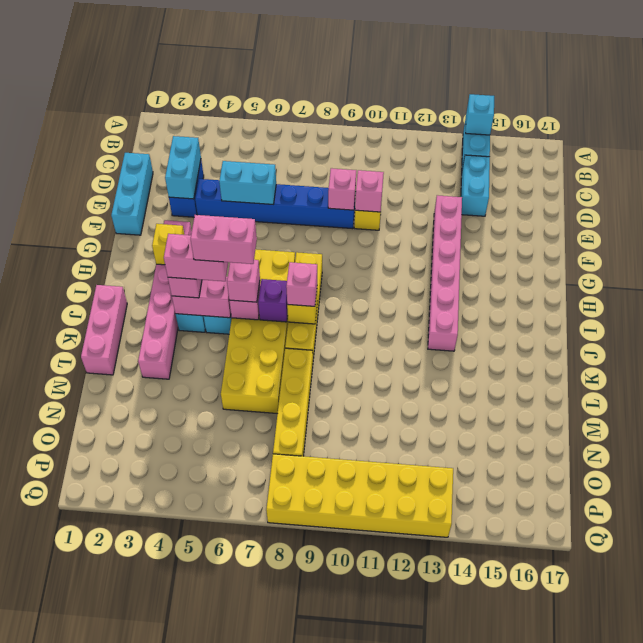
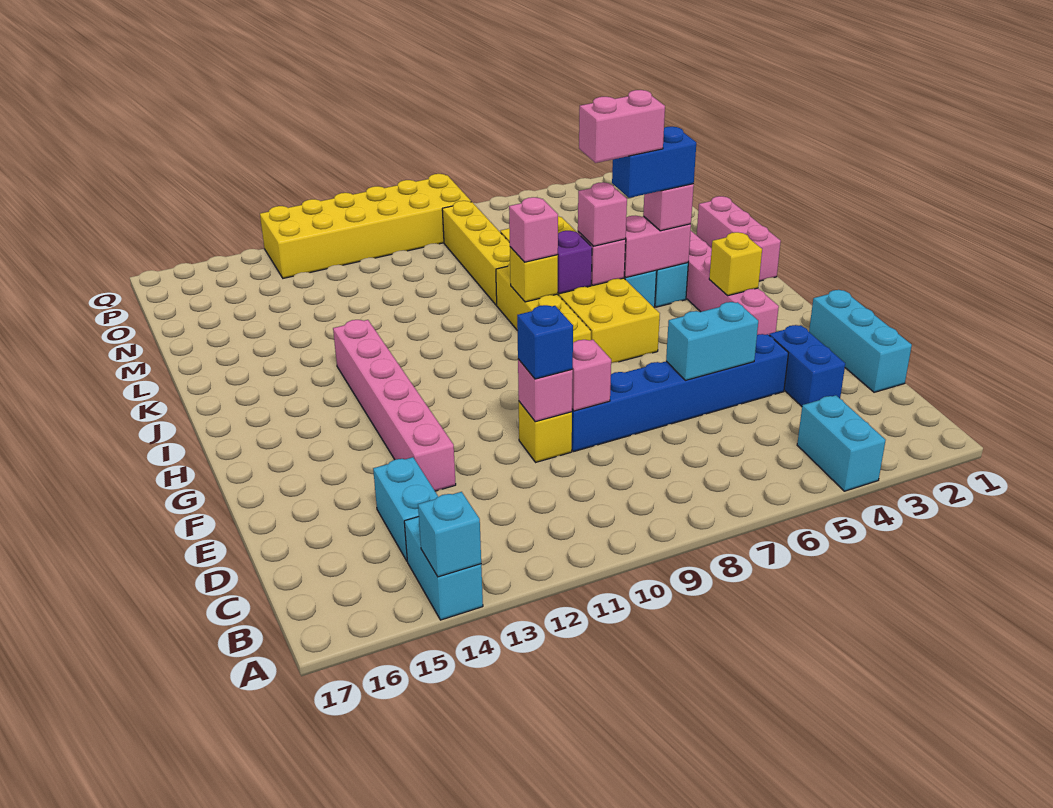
cyan 1x2 brick [165,136,201,199] -> cyan 1x2 brick moved to [797,395,886,491]
none -> blue 1x1 brick [517,305,573,379]
pink 1x2 brick [164,234,228,281] -> blue 1x2 brick [612,127,696,198]

